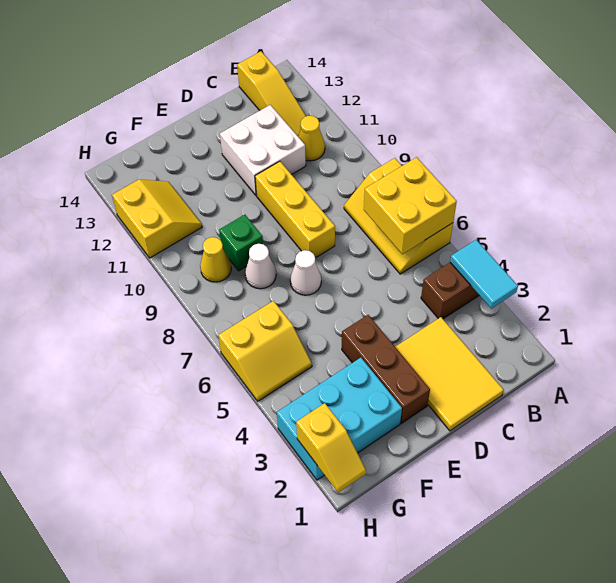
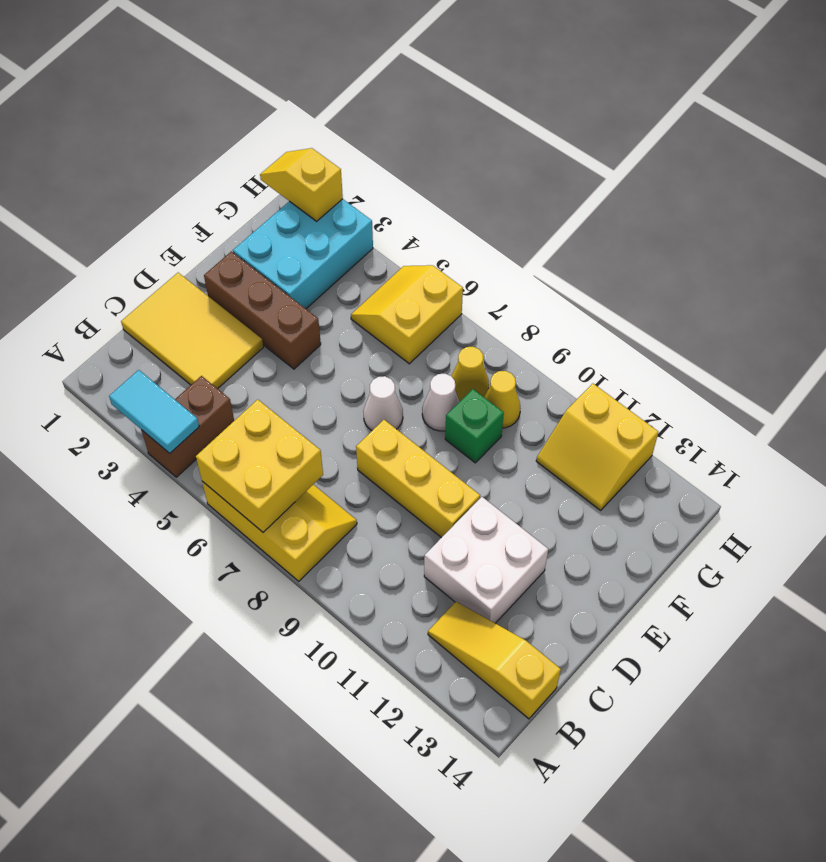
yellow 1x1 cone [298,116,325,161] -> yellow 1x1 cone moved to [452,347,489,401]

